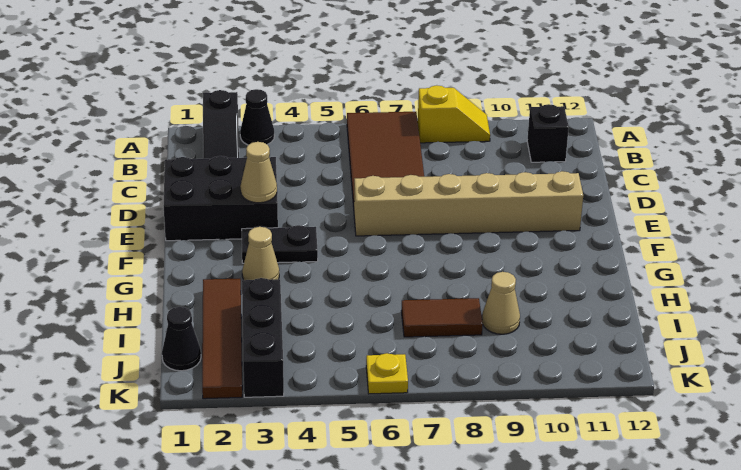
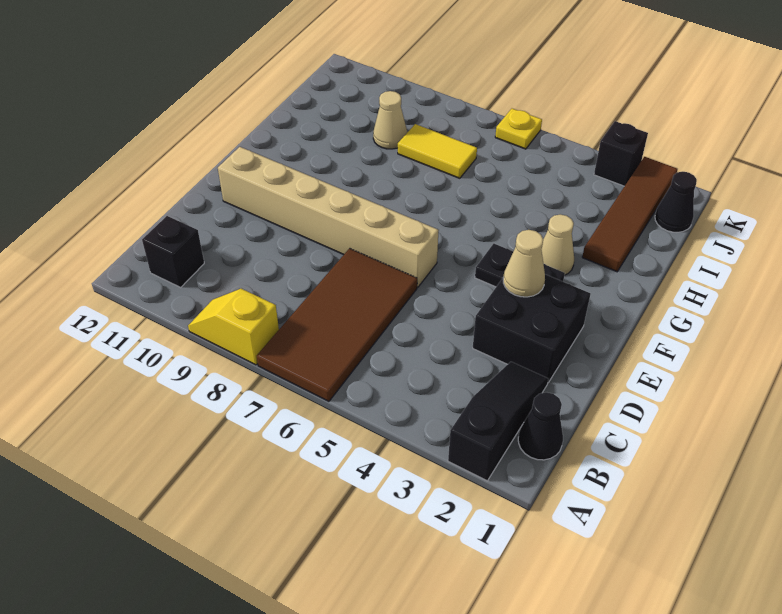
black 1x1 cone [240,89,274,145] -> black 1x1 cone moved to [518,392,563,460]
black 2x3 brick [164,156,278,241] -> black 2x2 brick [473,274,591,383]
black 1x3 brick [242,278,284,397] -> black 1x1 brick [594,121,648,186]
brown 1x2 tile [401,298,483,337] -> yellow 1x2 tile [398,124,477,178]

